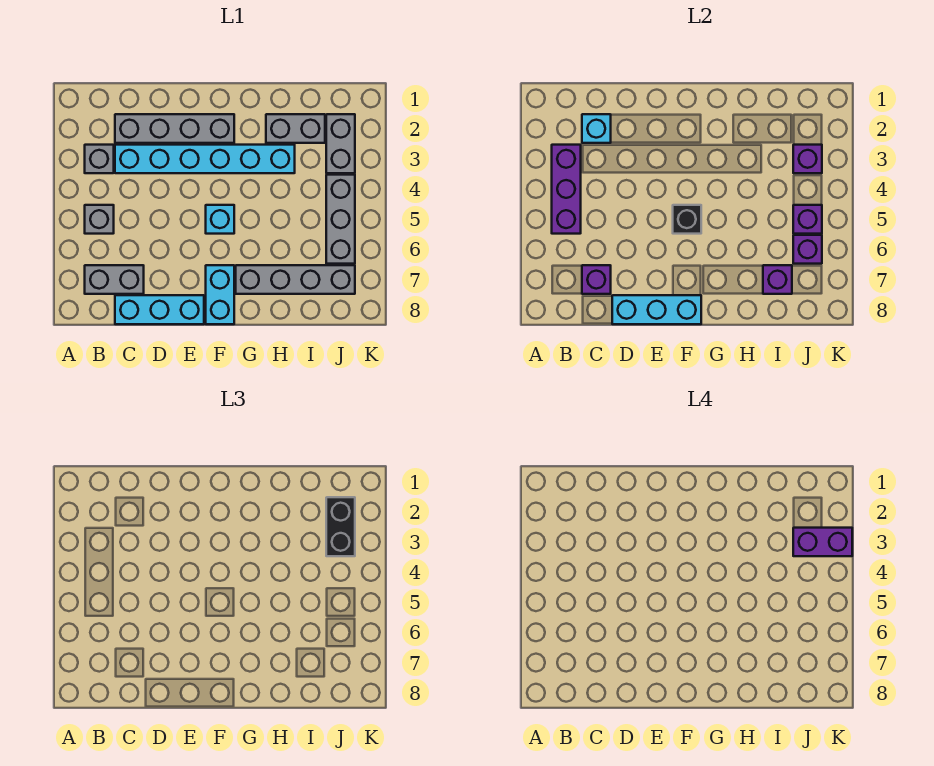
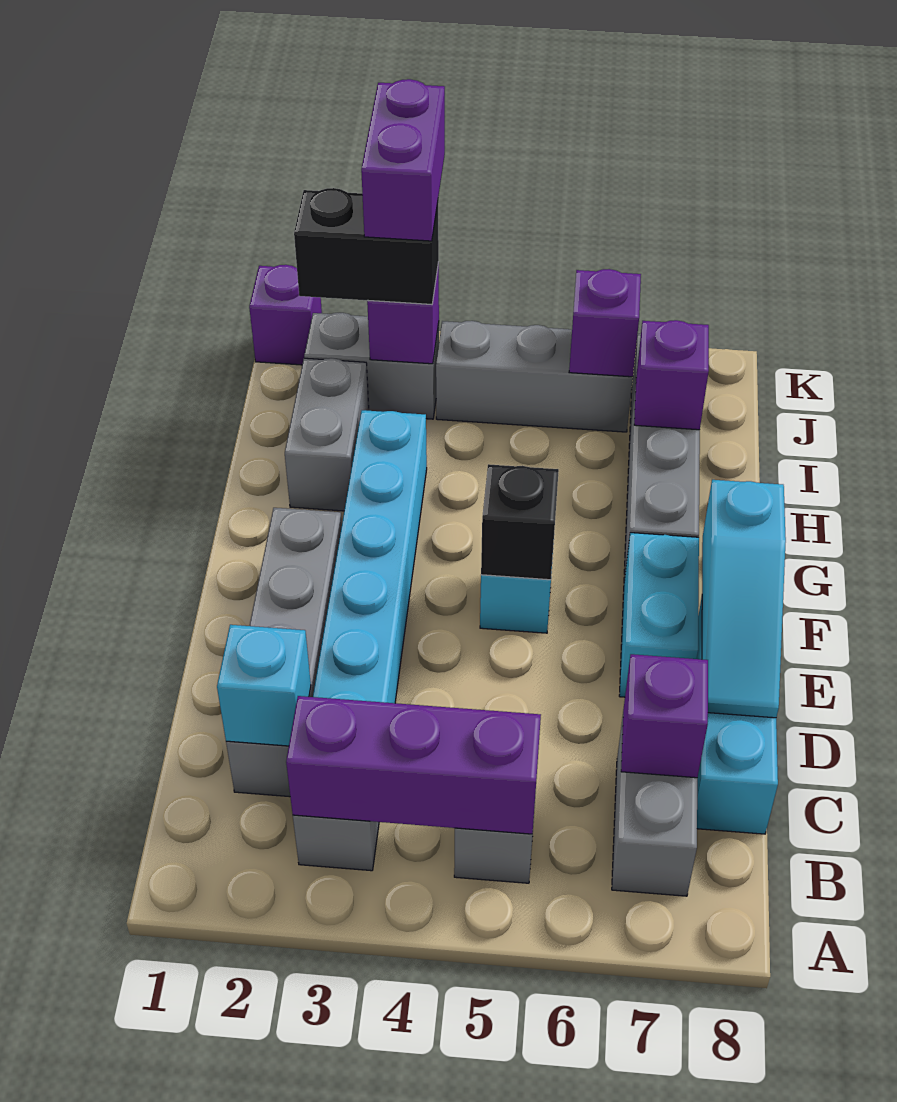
cyan 1x3 brick [612,295,701,324] -> cyan 1x3 slope [702,480,786,718]
cyan 1x2 brick [206,265,234,324] -> cyan 1x2 brick turned to [619,533,699,697]
purple 1x1 brick [793,205,822,234] -> purple 1x1 brick moved to [249,265,322,365]

